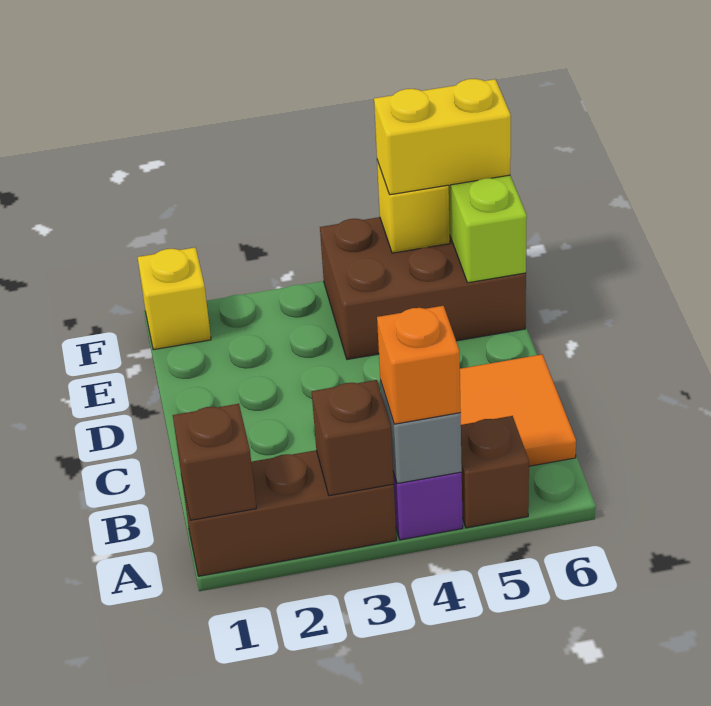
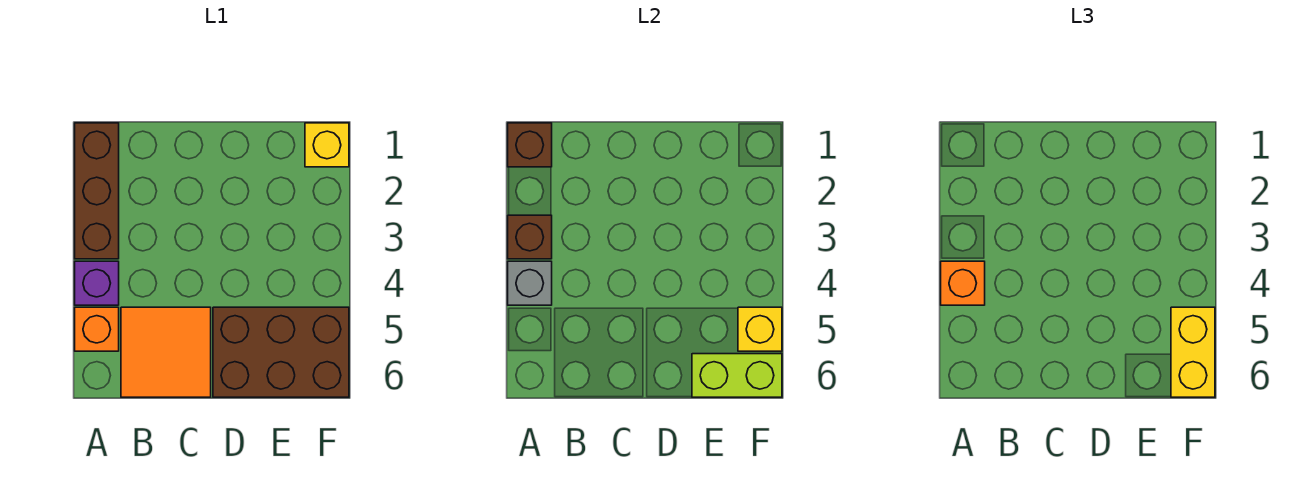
brown 1x1 brick [461,416,529,528] -> orange 1x1 brick [75,307,119,351]
brown 2x3 brick [320,217,526,359] -> brown 2x3 brick turned to [213,307,349,397]

